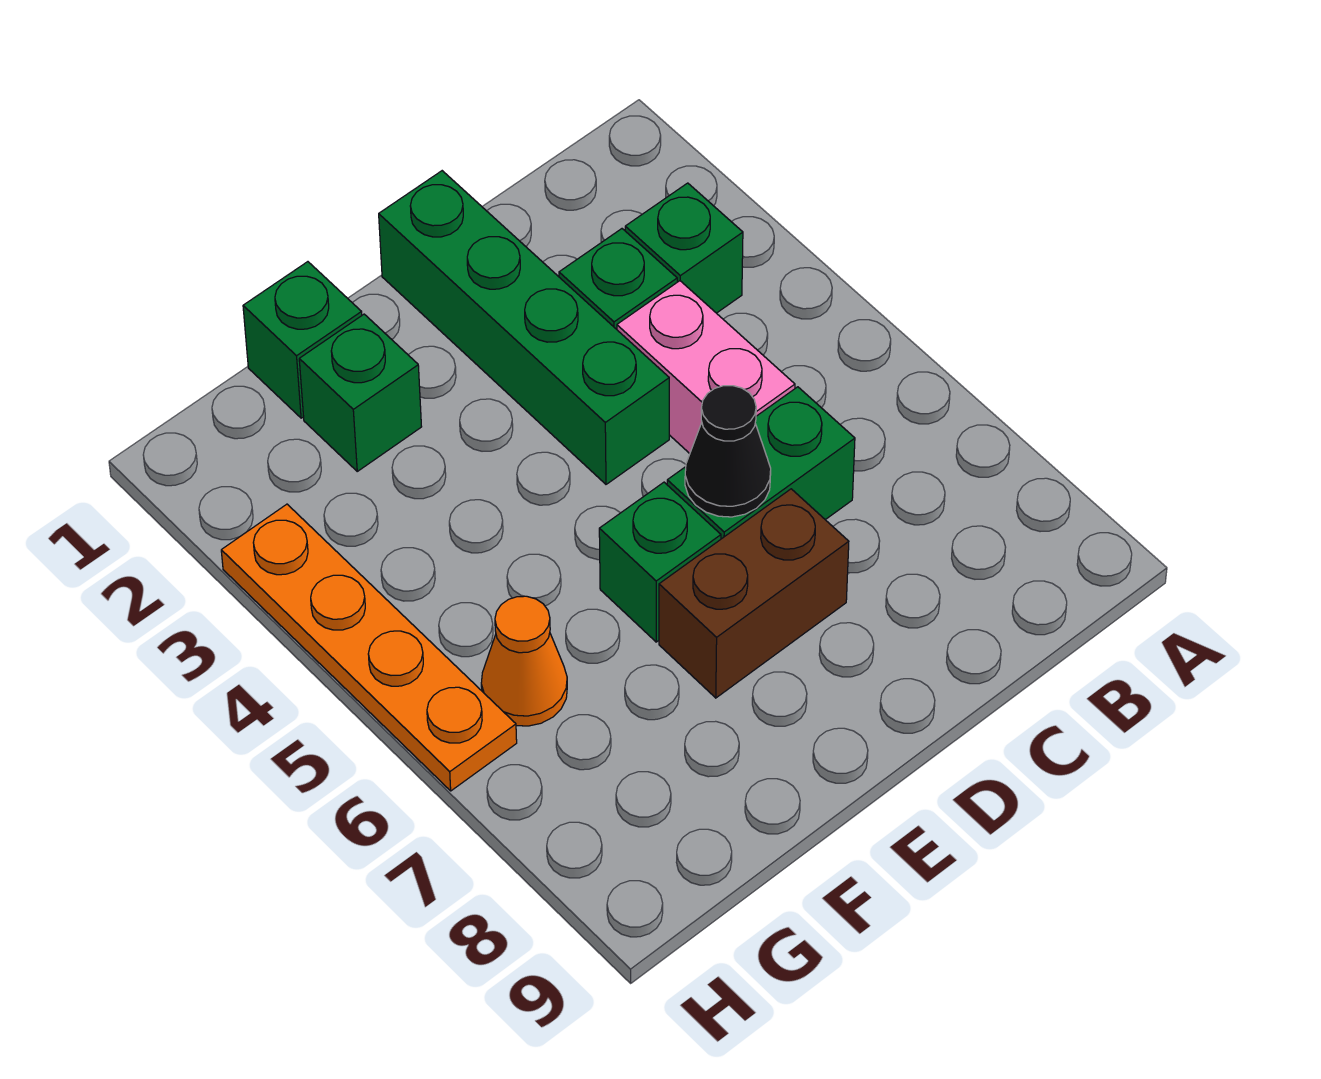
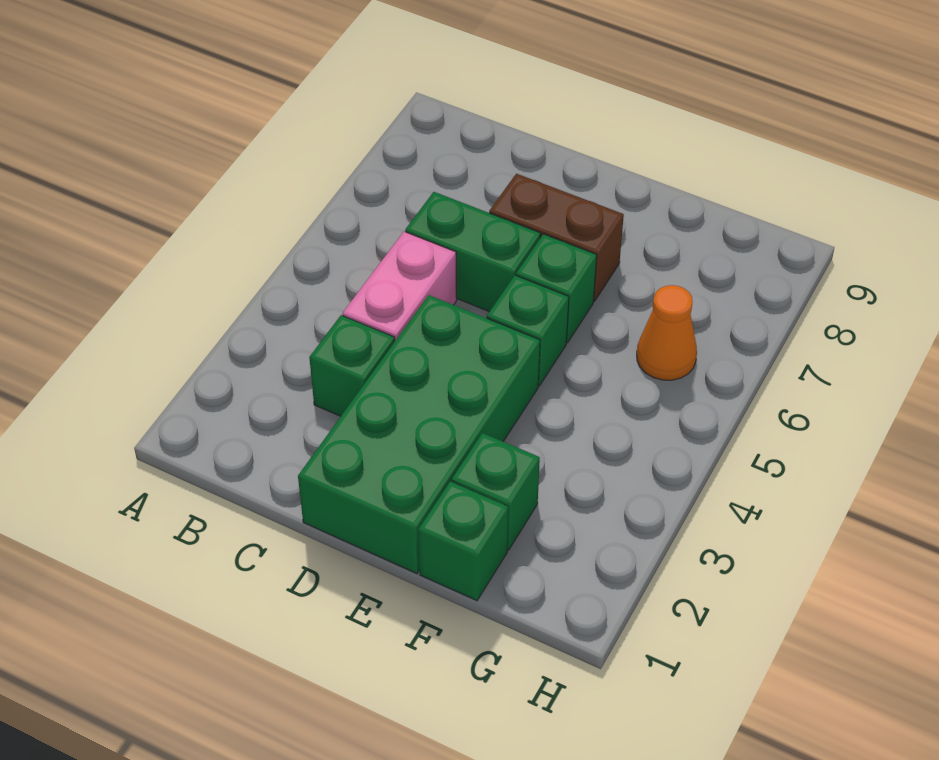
green 1x1 brick [625,183,743,313] -> green 1x1 brick moved to [487,275,569,386]
green 1x4 brick [379,171,669,484] -> green 2x4 brick [298,295,540,574]
black 1x1 cone [685,386,771,517] -> none
orange 1x4 plate [221,504,517,791] -> none

